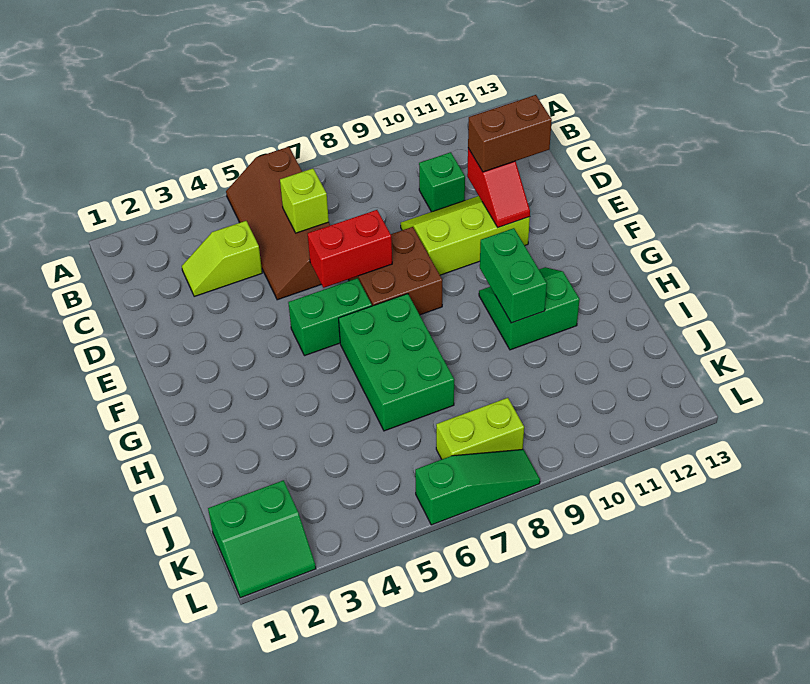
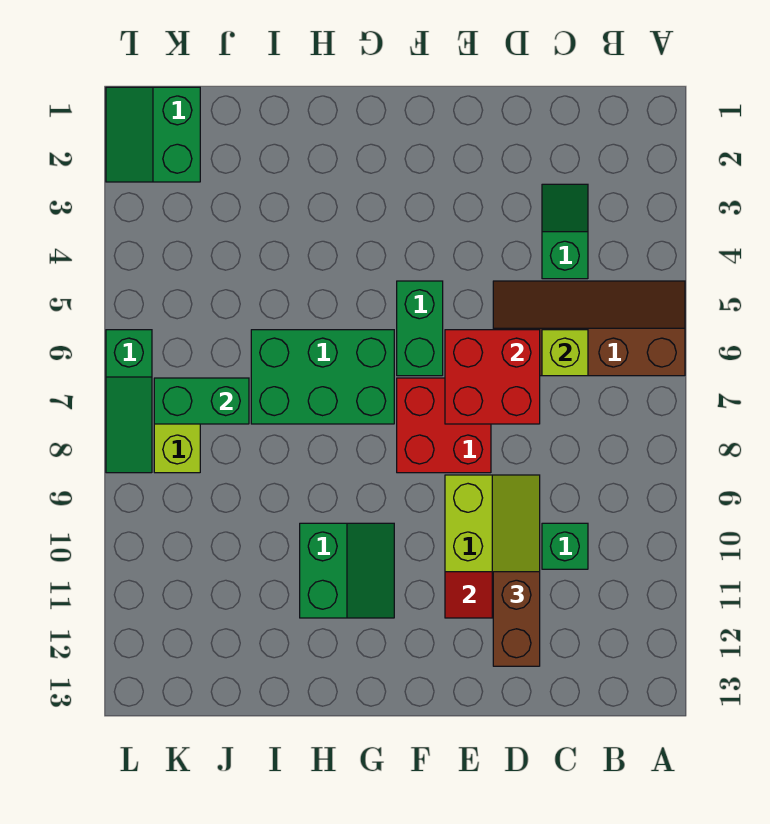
lime 1x2 slope [182,221,262,297] -> green 1x2 slope [542,184,588,279]
red 1x2 brick [308,210,392,288] -> red 2x2 brick [445,330,540,424]
brown 2x2 brick [348,227,442,315] -> red 2x2 brick [397,378,491,473]
green 1x2 brick [480,228,547,323] -> green 1x2 brick moved to [154,378,249,424]

